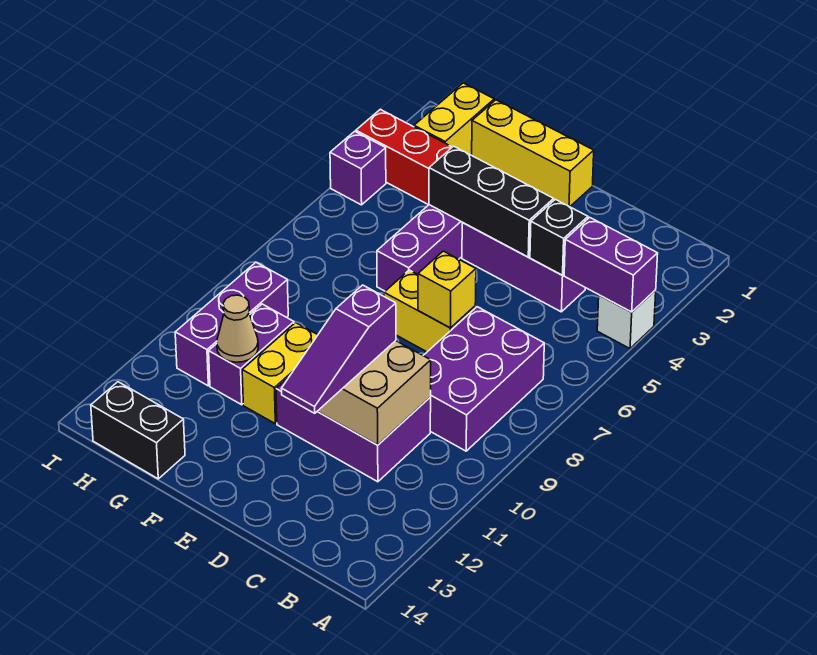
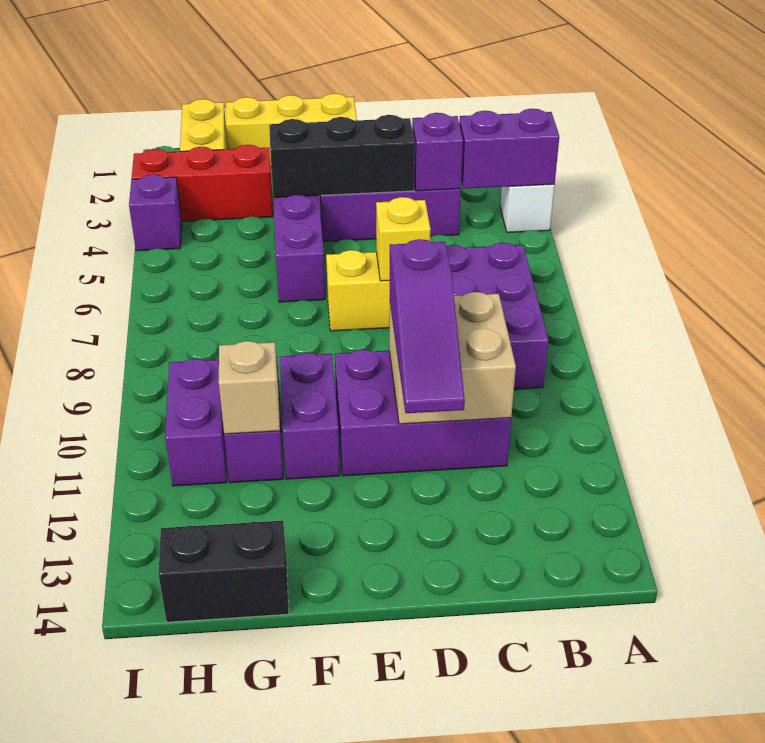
black 1x1 brick [530,199,588,275] -> purple 1x1 brick [412,113,463,191]
yellow 1x2 brick [242,323,318,424] -> purple 1x2 brick [280,353,340,479]
tan 1x1 cone [217,295,258,362] -> tan 1x1 brick [219,341,280,434]
purple 1x3 brick [175,262,288,386] -> purple 1x2 brick [165,359,227,486]

